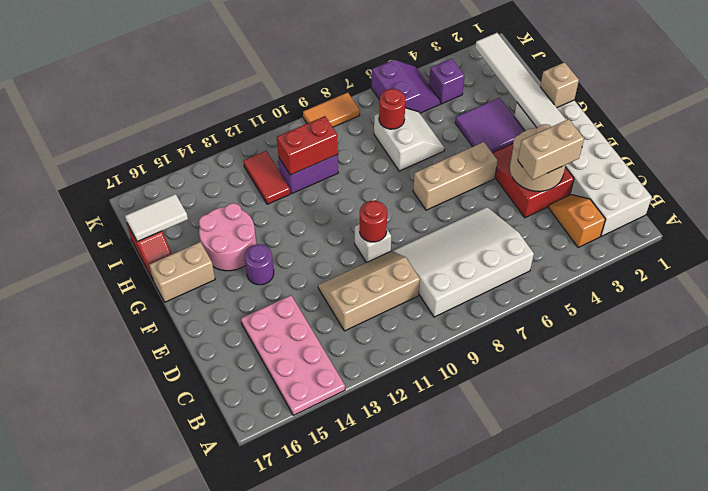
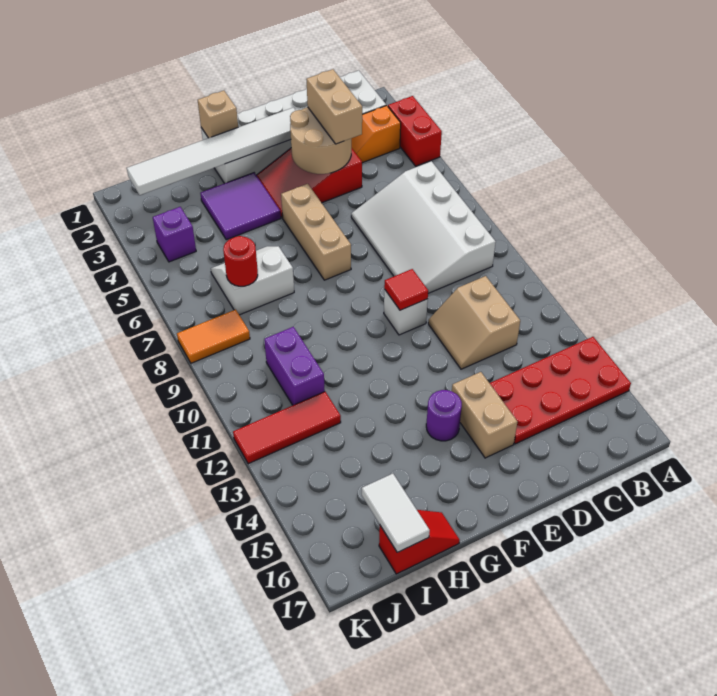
pink 2x4 plate [241,295,345,415] -> red 2x4 plate [490,337,631,444]
tan 2x3 slope [318,251,420,331] -> tan 2x2 slope [428,276,520,369]
red 1x1 round brick [360,201,387,242] -> red 1x1 tile [384,269,428,310]
pink 2x2 round brick [199,203,256,271] -> none
tan 1x2 brick [150,242,215,302] -> tan 1x2 brick moved to [452,372,518,458]
red 1x2 brick [277,116,338,175] -> red 1x2 brick moved to [388,96,442,166]
red 1x2 tile [244,151,290,204] -> red 1x3 tile [233,392,341,464]
purple 2x2 slope [372,60,440,113] -> none
orange 1x2 tile [303,92,360,127] -> orange 1x2 tile turned to [177,310,250,363]

